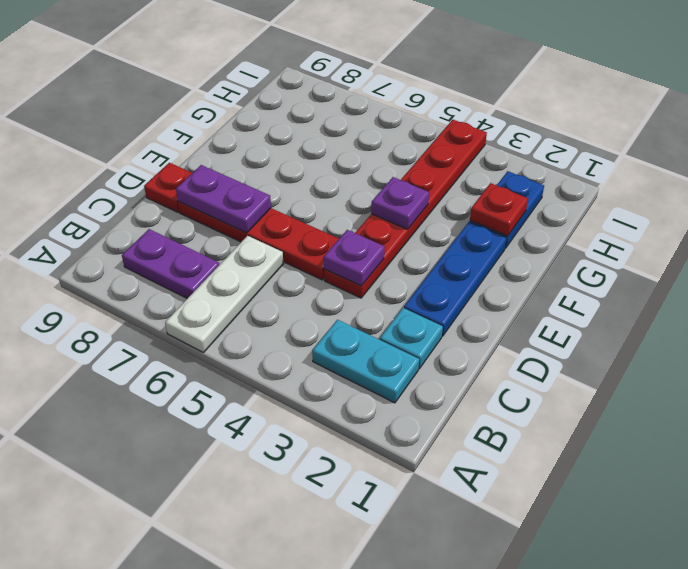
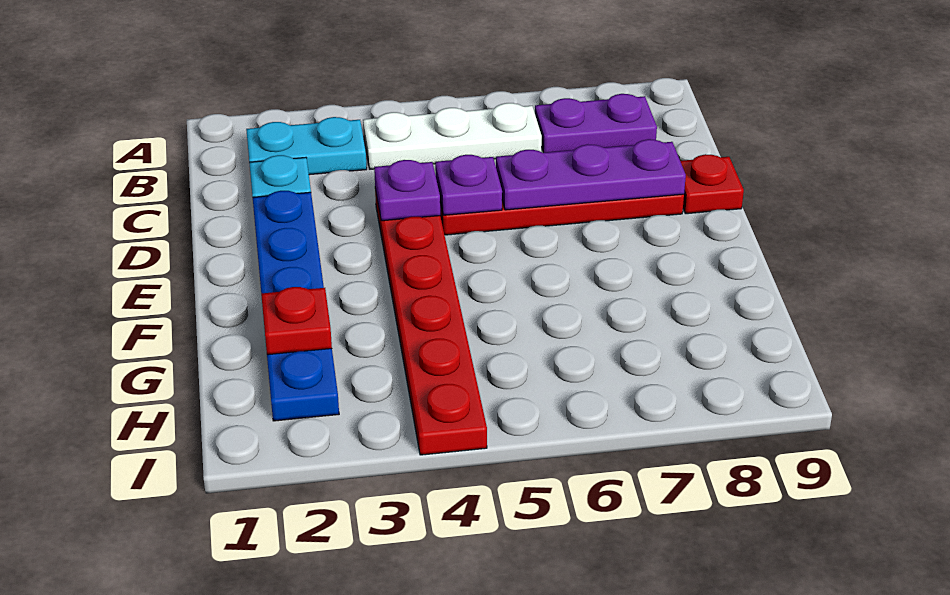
white 1x3 plate [165,236,284,353] -> white 1x3 plate turned to [363,103,542,169]
purple 1x2 plate [176,165,271,233] -> purple 1x3 plate [496,139,686,210]
purple 1x1 plate [371,177,429,229] -> purple 1x1 plate moved to [435,155,502,215]

